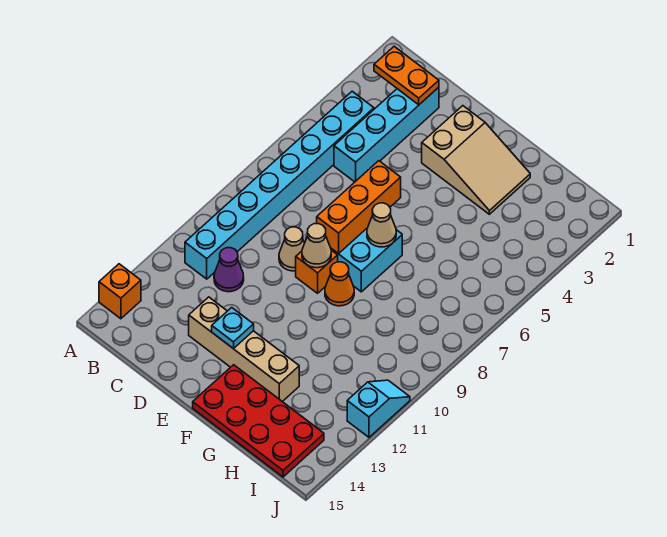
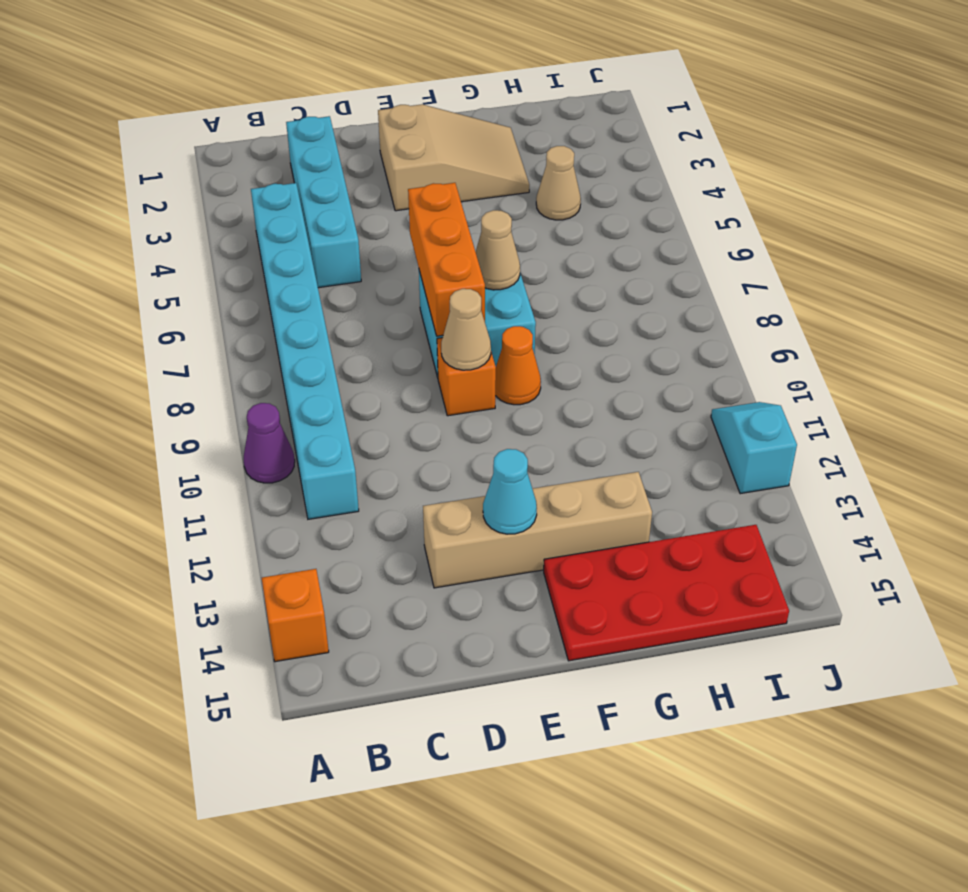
orange 1x2 plate [374,47,439,105] -> none
purple 1x1 cone [214,248,244,292] -> purple 1x1 cone moved to [244,403,295,483]
tan 1x1 cone [279,227,305,271] -> tan 1x1 cone moved to [536,146,581,220]
cyan 1x1 plate [212,308,254,348] -> cyan 1x1 cone [483,449,537,534]

